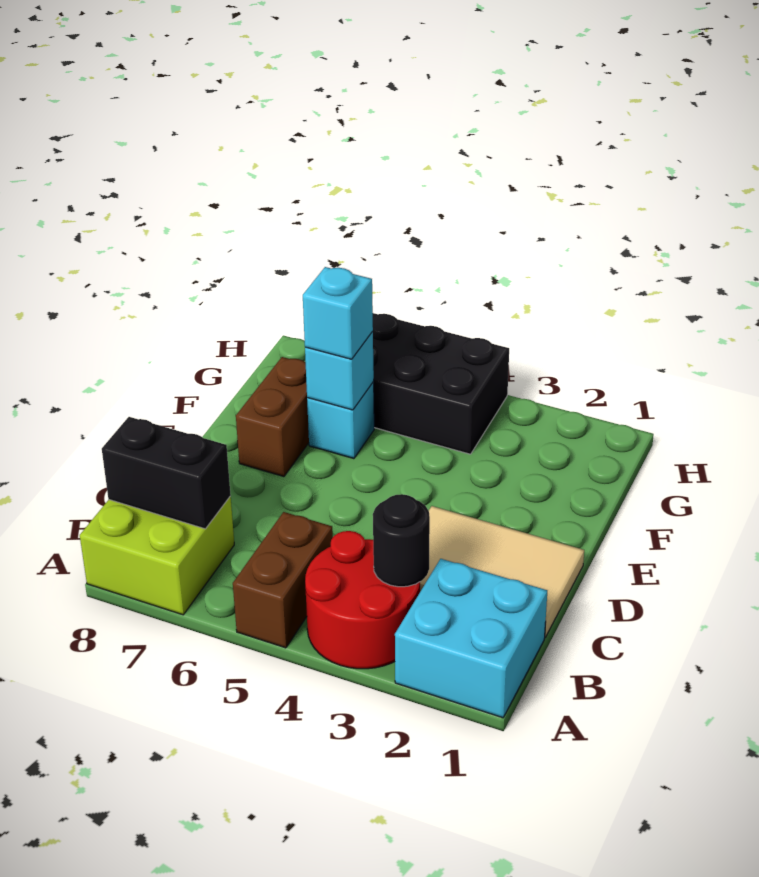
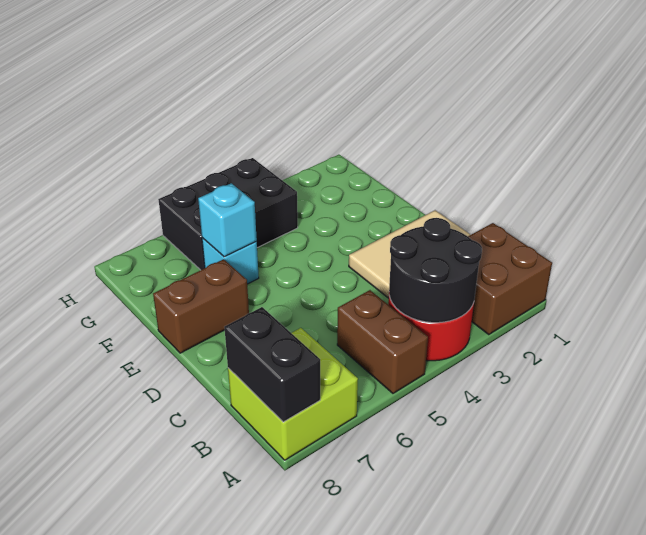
cyan 2x2 brick [395,559,547,718] -> brown 2x2 brick [468,223,552,335]
black 1x1 round brick [373,494,430,587] -> black 2x2 round brick [389,218,482,323]
black 1x2 brick [102,417,231,529] -> black 1x2 brick turned to [224,307,320,422]
brown 1x2 brick [236,357,309,477] -> brown 1x2 brick turned to [153,259,249,353]
cyan 1x1 brick [303,267,373,359] -> none

